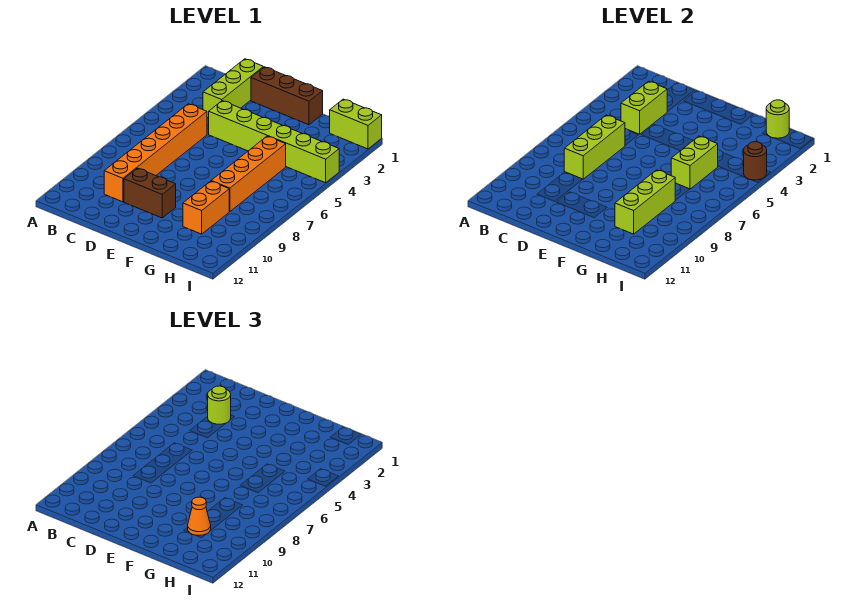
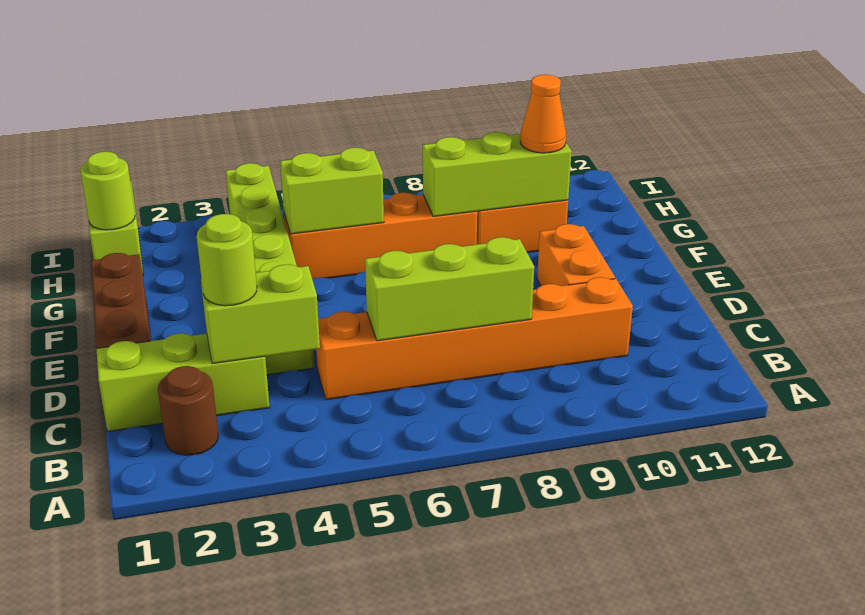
brown 1x2 brick [124,168,176,218] -> orange 1x2 brick [537,224,615,286]
brown 1x1 round brick [744,142,767,180] -> brown 1x1 round brick moved to [158,366,218,455]

